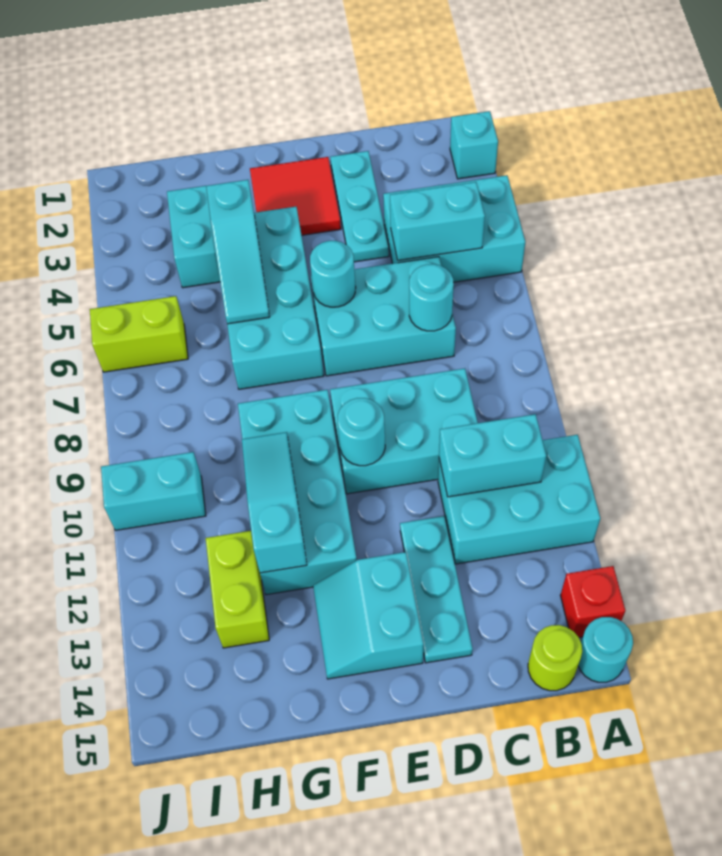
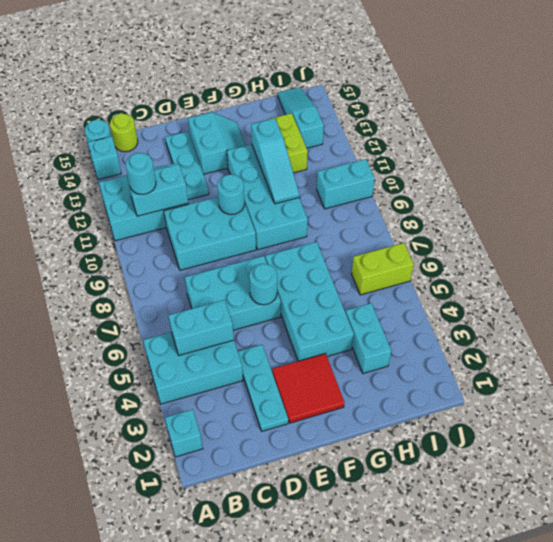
red 1x1 brick [560,566,625,638] -> cyan 1x1 brick [88,136,121,179]
cyan 1x1 round brick [409,264,454,331] -> cyan 1x1 round brick moved to [126,153,156,194]
cyan 1x3 slope [206,180,270,324] -> cyan 1x3 slope moved to [278,87,324,148]

